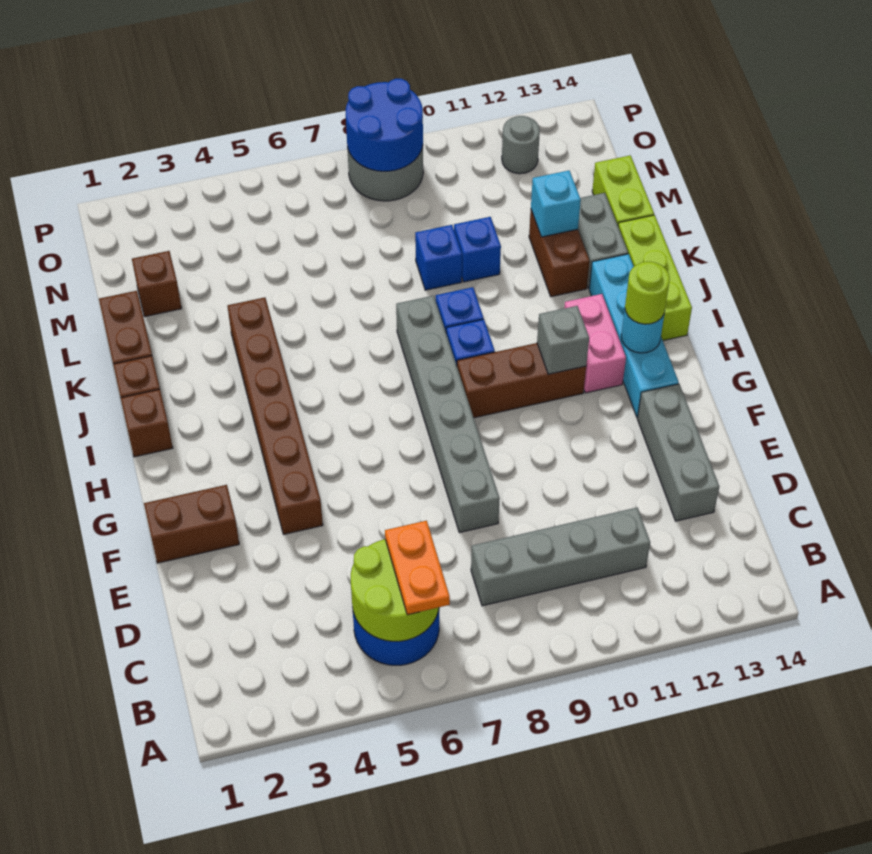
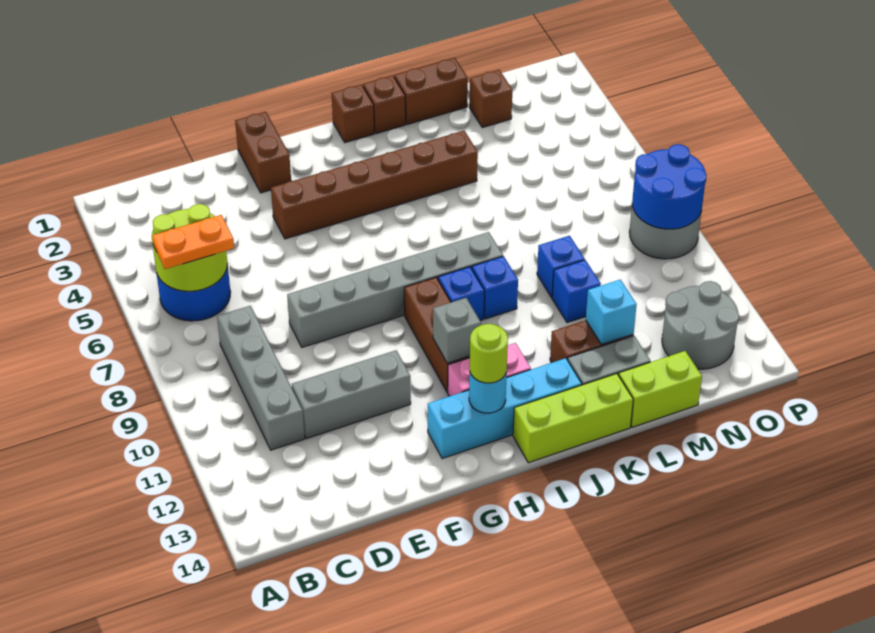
grey 1x3 brick [637,384,719,521] -> grey 1x3 brick moved to [292,350,411,438]
grey 1x1 round brick [502,116,540,174] -> grey 2x2 round brick [662,281,739,369]

